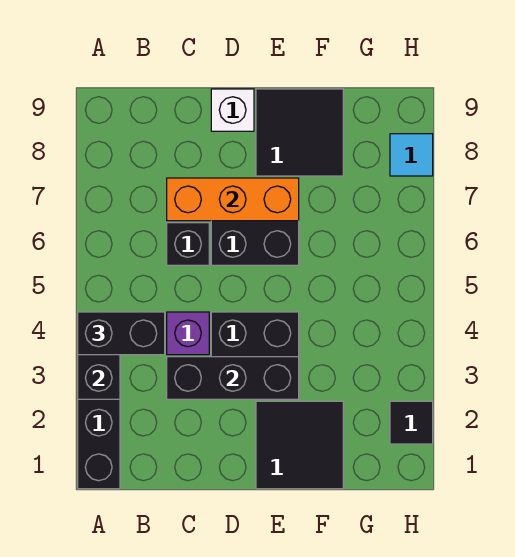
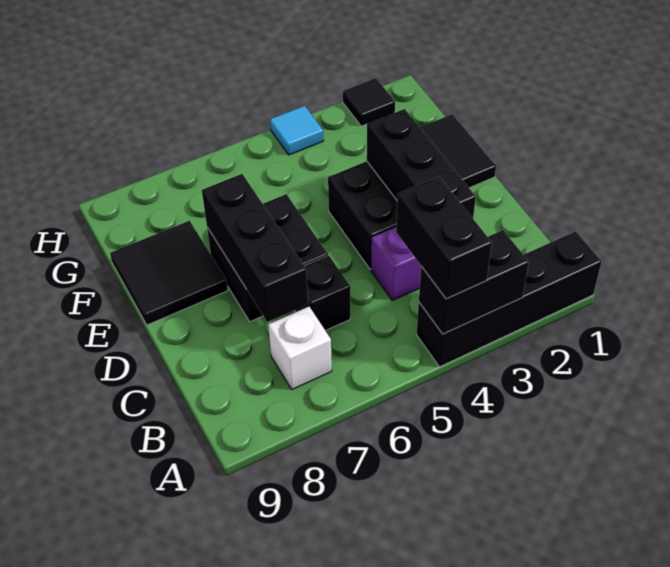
orange 1x3 brick [167,178,299,221] -> black 1x3 brick [202,174,308,322]
white 1x1 brick [211,89,254,131] -> white 1x1 brick moved to [268,307,332,389]
cyan 1x1 tile [390,134,433,176] -> cyan 1x1 tile moved to [270,106,323,155]

